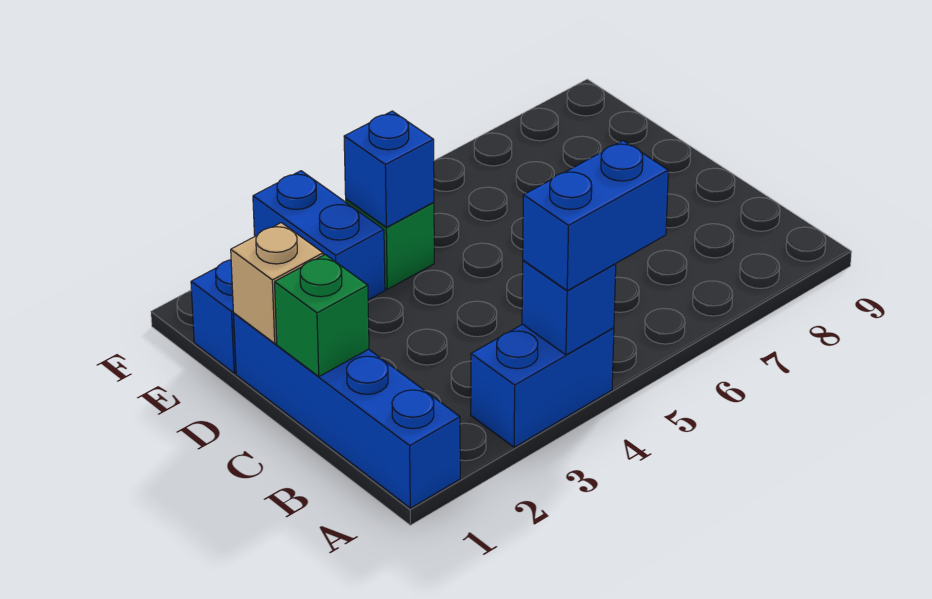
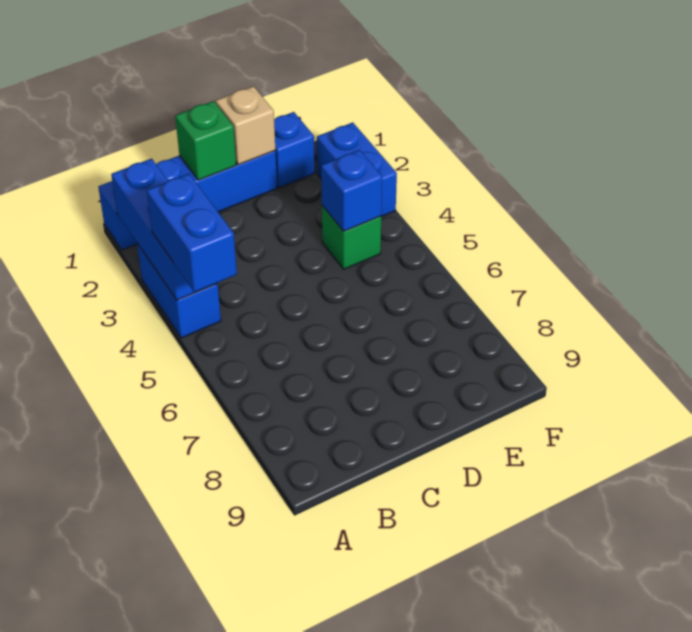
blue 1x1 brick [522,260,616,355] -> blue 1x3 brick [111,159,218,300]
blue 1x2 brick [253,171,385,300] -> blue 1x2 brick turned to [317,123,397,217]

